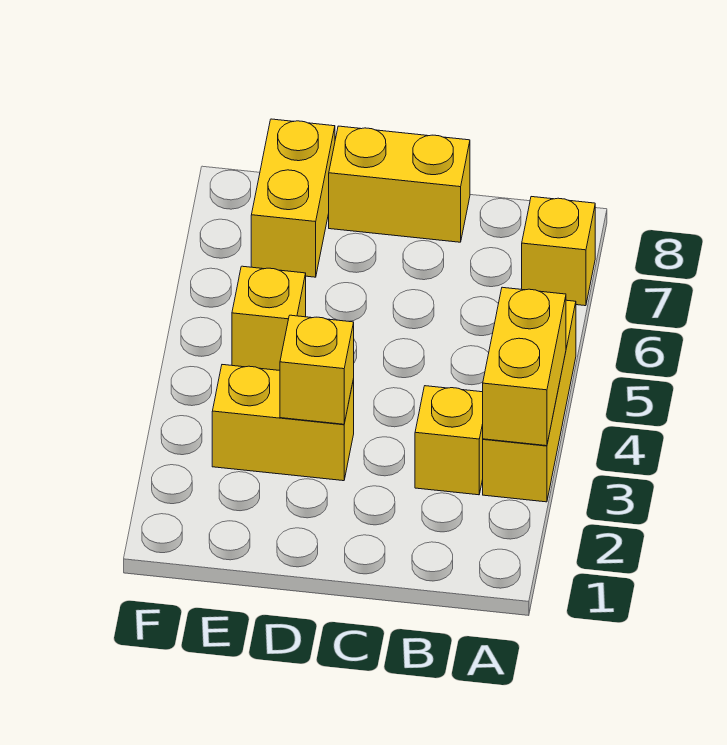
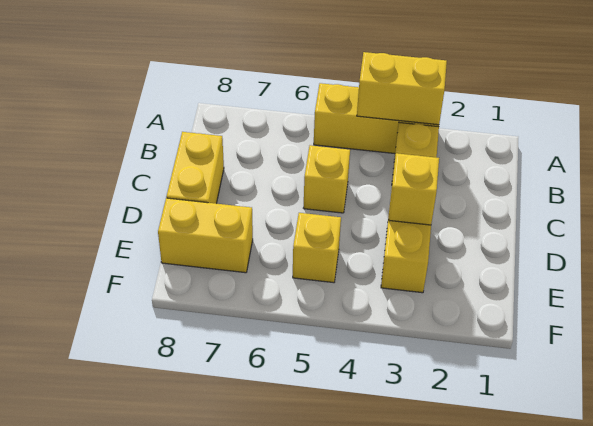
yellow 1x1 brick [522,197,595,306] -> yellow 1x1 brick moved to [304,145,350,213]

